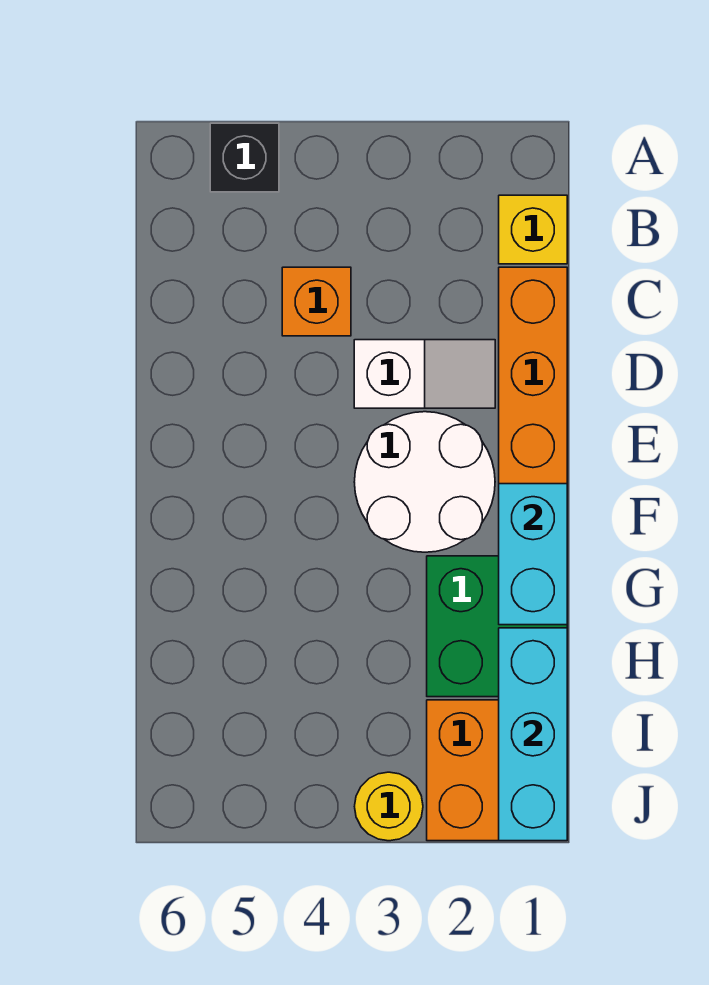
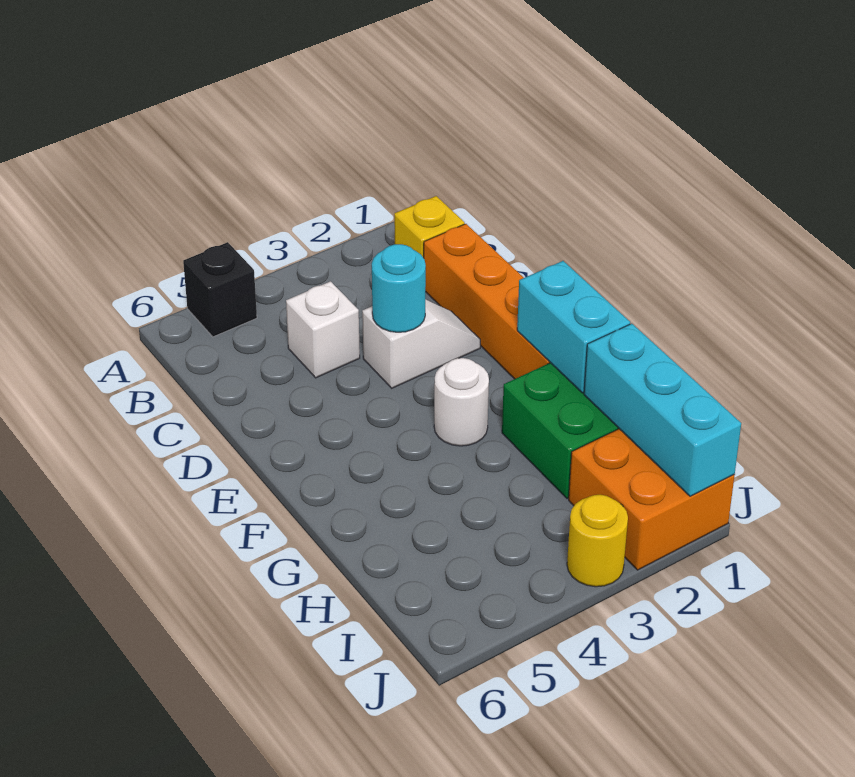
orange 1x1 brick [282,267,351,336] -> white 1x1 brick [286,281,360,378]
none -> cyan 1x1 round brick [372,244,426,332]
white 2x2 round brick [354,412,495,552] -> white 1x1 round brick [434,358,489,446]

